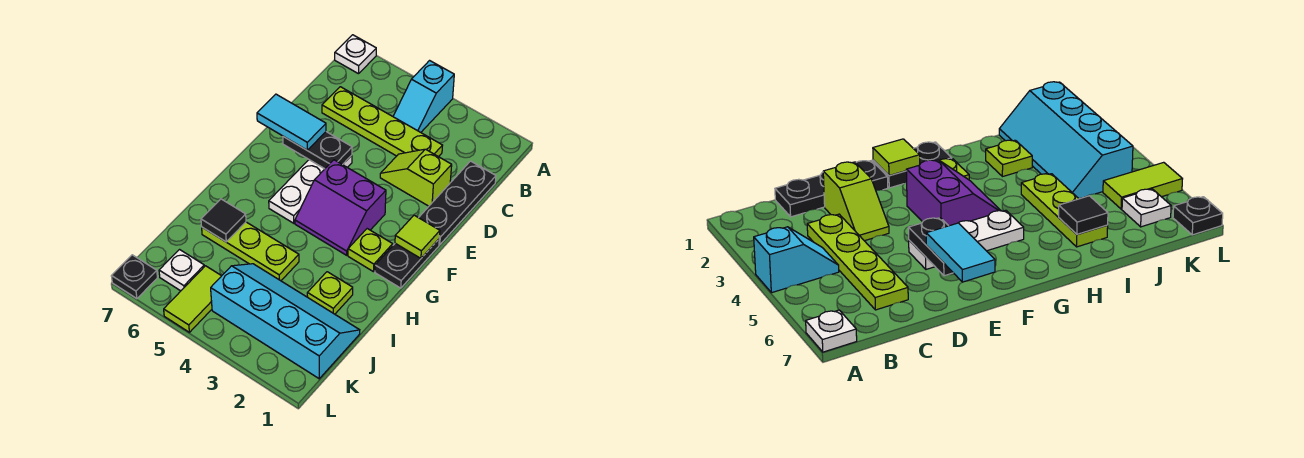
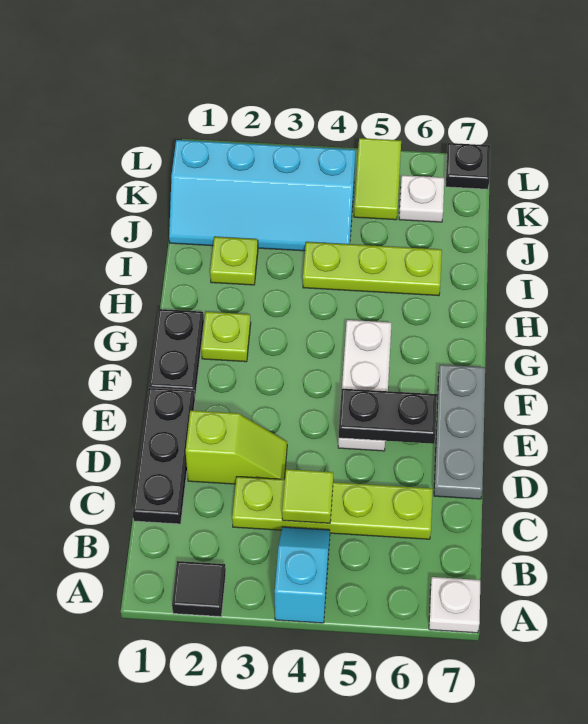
none -> grey 1x3 plate [434,365,485,499]
cyan 1x2 tile [257,94,326,150] -> none
lime 1x1 tile [395,215,440,258] -> lime 1x1 tile moved to [282,469,333,523]
purple 2x2 slope [295,160,386,255] -> none
black 1x1 tile [201,199,246,242] -> black 1x1 tile moved to [172,561,226,617]

